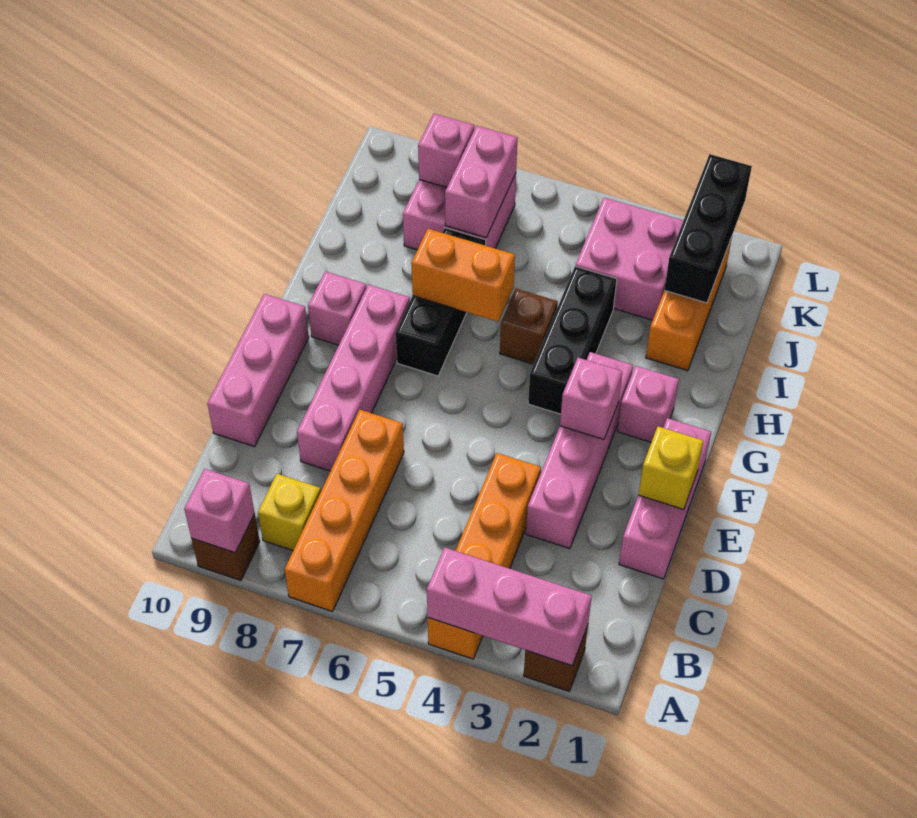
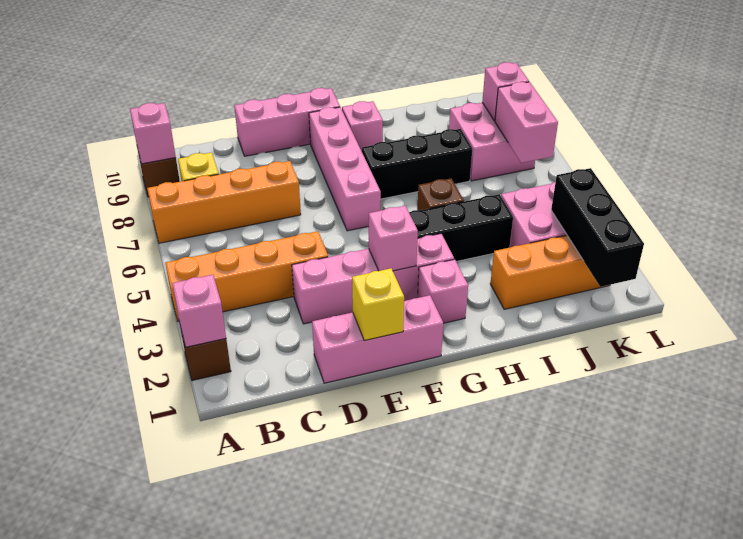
pink 1x3 brick [427,548,592,666] -> pink 1x1 brick [172,275,226,347]
pink 1x4 brick [297,285,410,471] -> pink 1x4 brick turned to [309,107,381,231]
orange 1x2 brick [412,229,515,322] -> none
black 1x3 brick [664,154,752,303] -> black 1x3 brick turned to [551,168,644,287]
pink 1x2 brick [445,126,517,238] -> pink 1x2 brick turned to [495,82,558,163]

